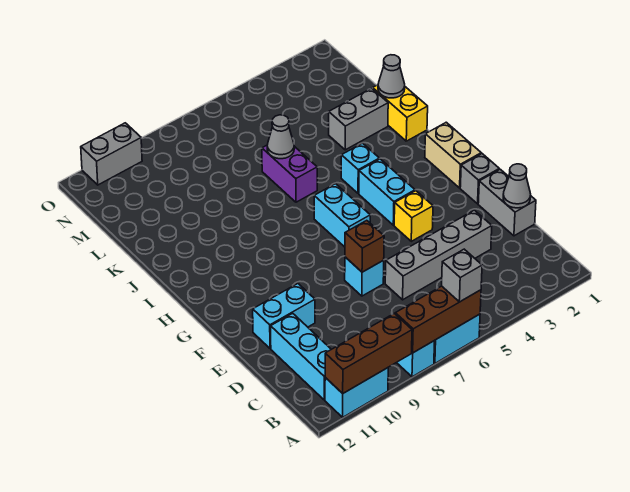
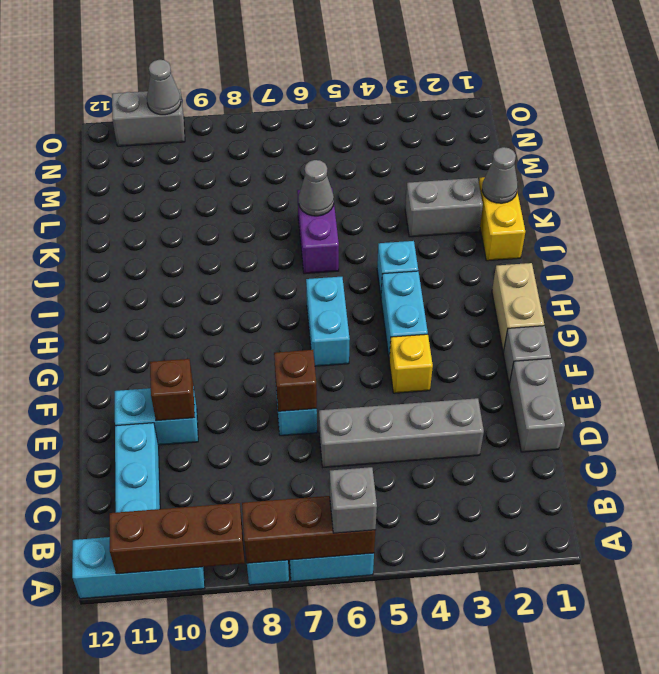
cyan 1x2 brick [325,368,388,417] -> cyan 1x3 brick [72,537,205,599]
grey 1x1 cone [503,164,531,208] -> grey 1x1 cone moved to [147,60,181,115]
none -> brown 1x1 brick [150,359,195,421]

